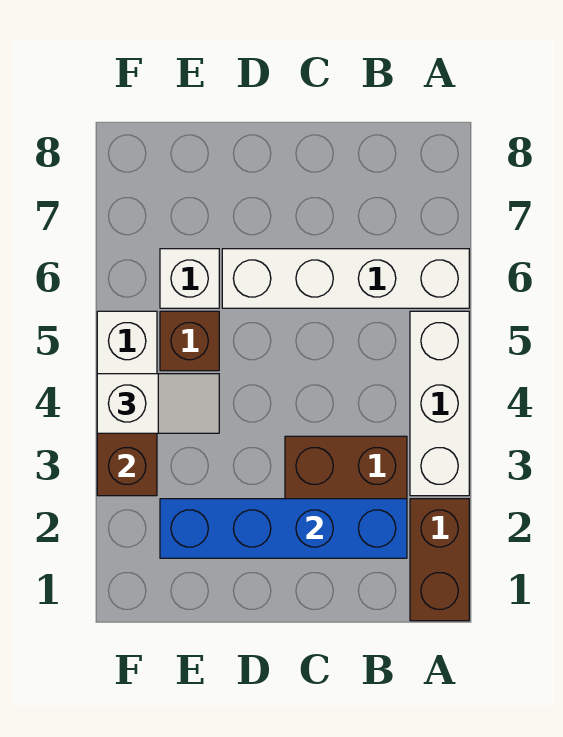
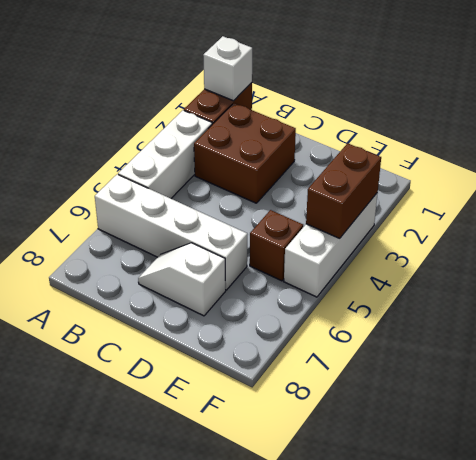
blue 1x4 brick [160,499,407,558] -> none
white 1x2 slope [97,374,219,433] -> white 1x2 slope moved to [138,243,226,316]
white 1x1 brick [160,249,219,308] -> white 1x1 brick moved to [203,36,252,101]

